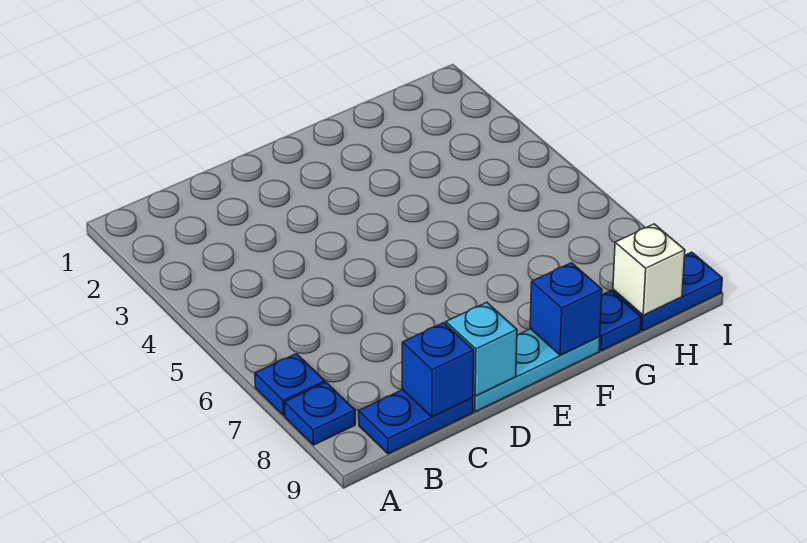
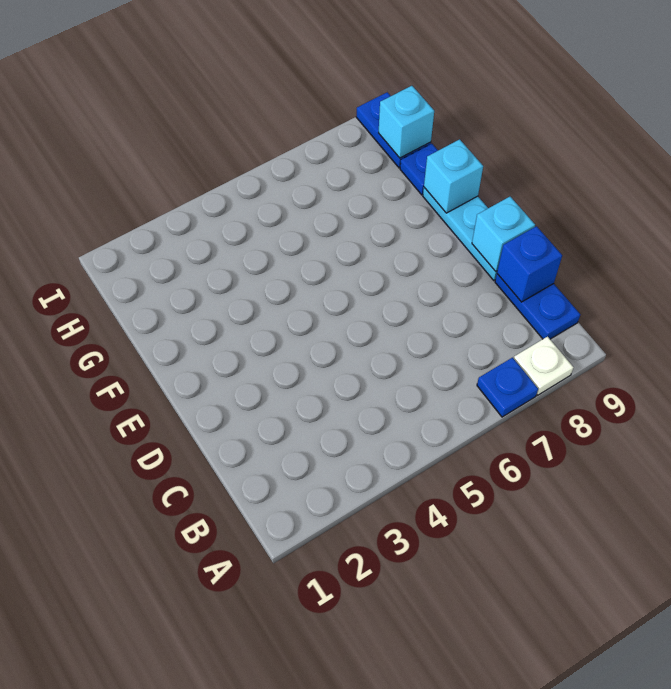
blue 1x1 plate [285,382,355,445] -> white 1x1 plate [514,336,574,395]
blue 1x1 brick [530,263,602,355] -> cyan 1x1 brick [424,139,483,213]
white 1x1 brick [613,224,685,315] -> cyan 1x1 brick [379,86,434,158]

